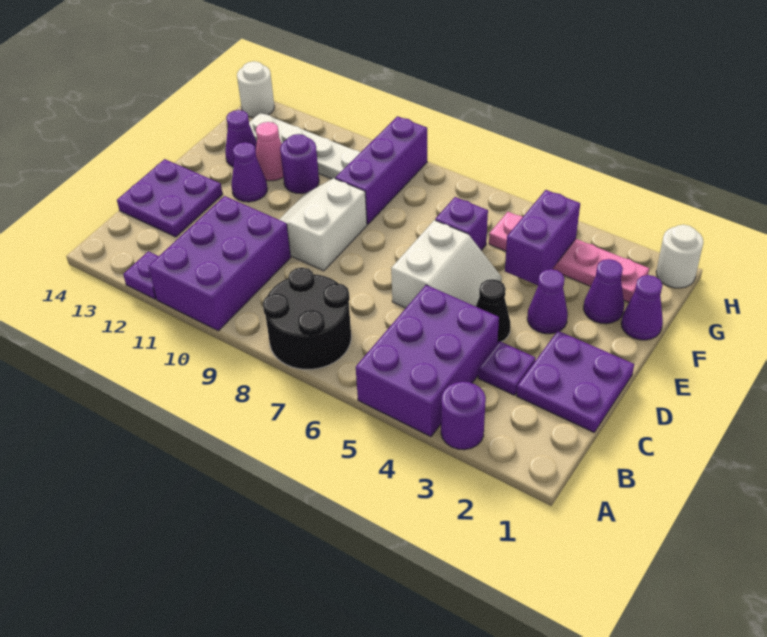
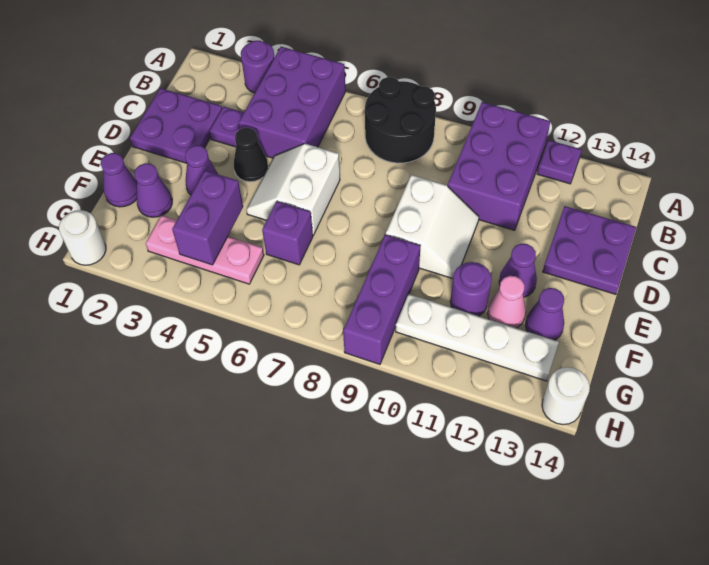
pink 1x4 plate [489,212,649,302] -> pink 1x3 plate [146,215,264,284]

